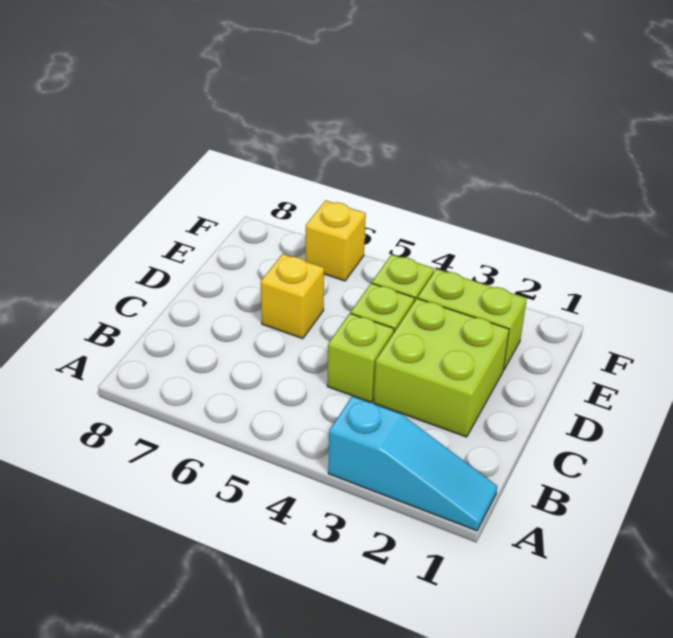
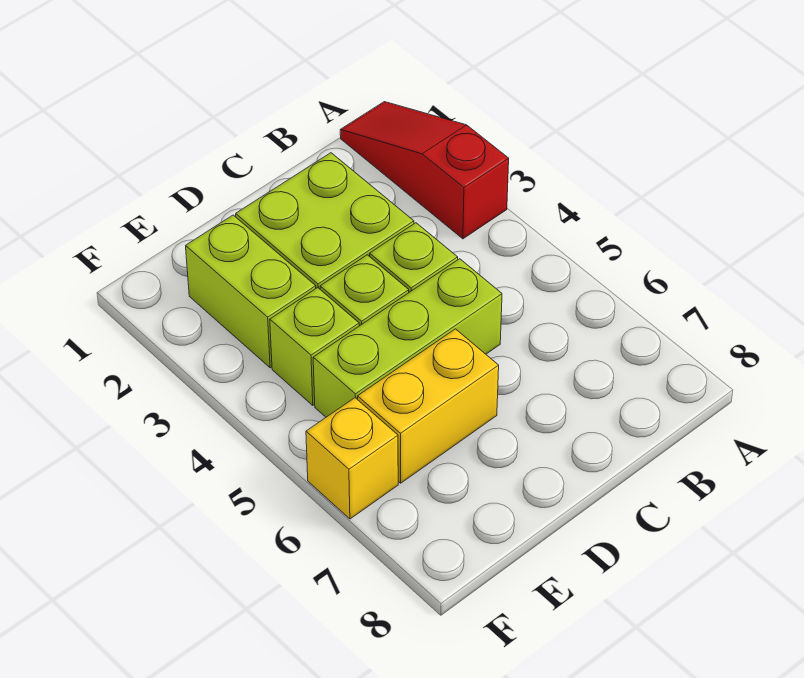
cyan 1x3 slope [328,396,497,531] -> red 1x3 slope [340,102,509,239]
none -> lime 1x3 brick [313,259,502,417]
yellow 1x1 brick [261,254,324,339] -> yellow 1x2 brick [358,329,499,483]

